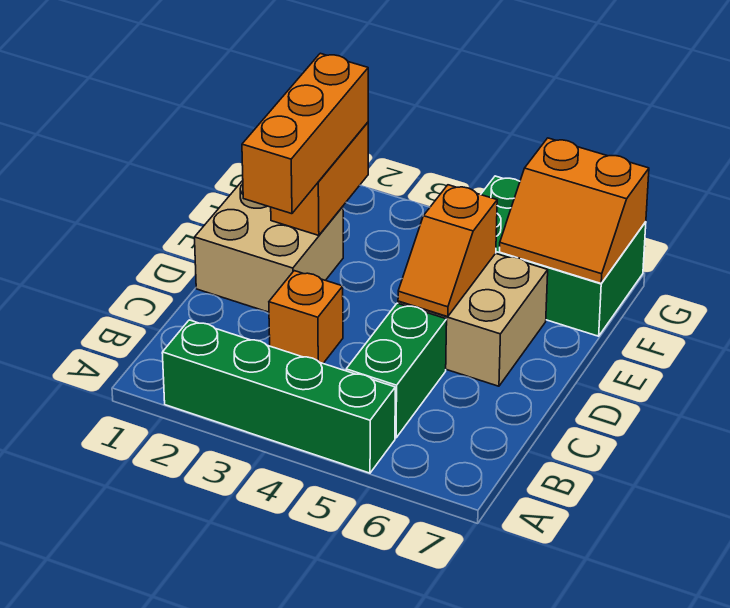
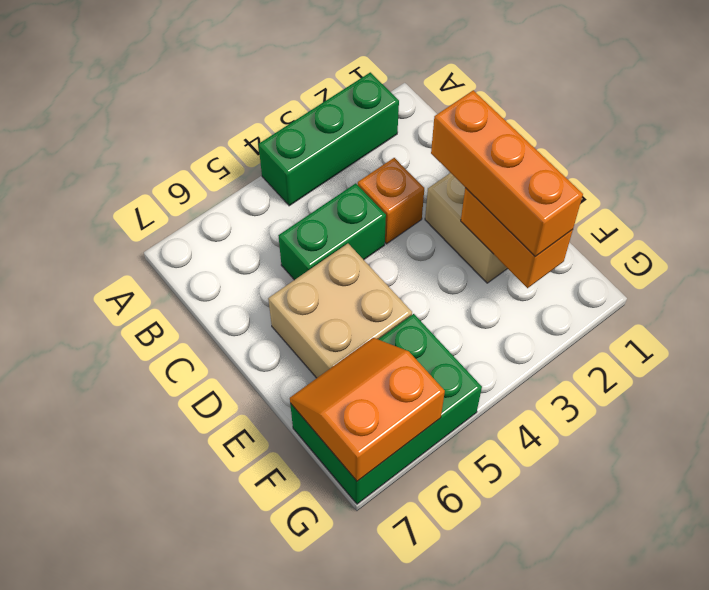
green 1x4 brick [162,320,395,473] -> green 1x3 brick [258,72,399,206]
green 1x2 brick [346,303,447,438] -> green 1x2 brick turned to [278,183,386,280]
orange 1x2 slope [398,185,497,317] -> none

